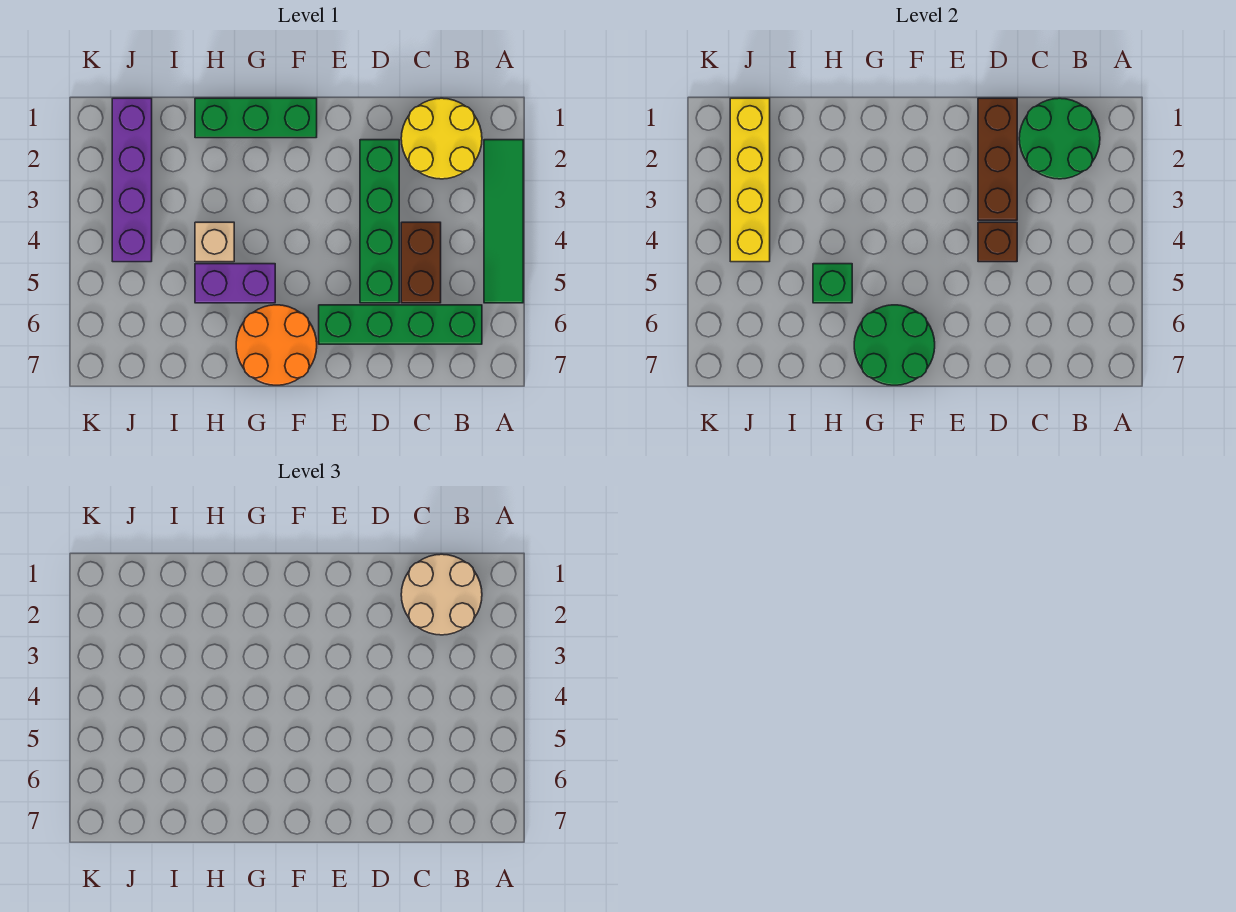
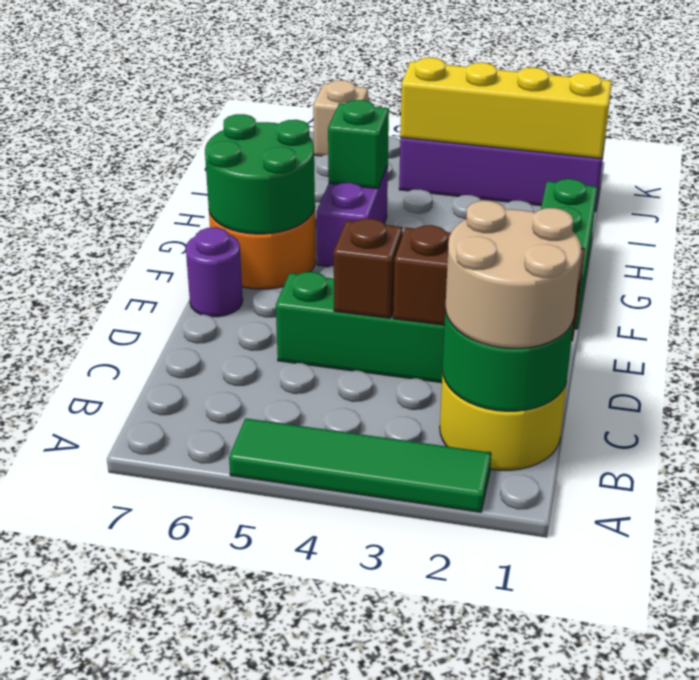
green 1x4 brick [319,305,482,344] -> none
brown 1x2 brick [401,222,441,303] -> none
none -> purple 1x1 round brick [186,227,243,317]
tan 1x1 brick [195,222,234,262] -> tan 1x1 brick moved to [313,80,368,156]

